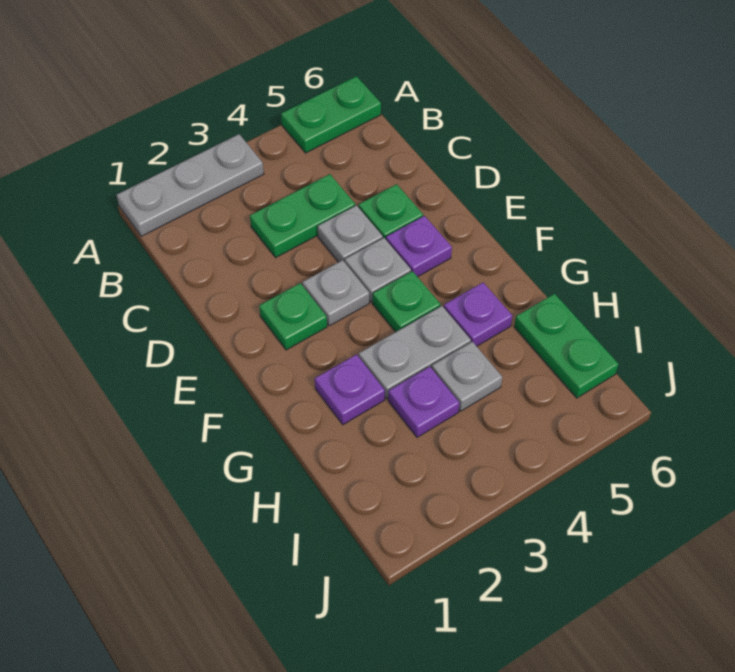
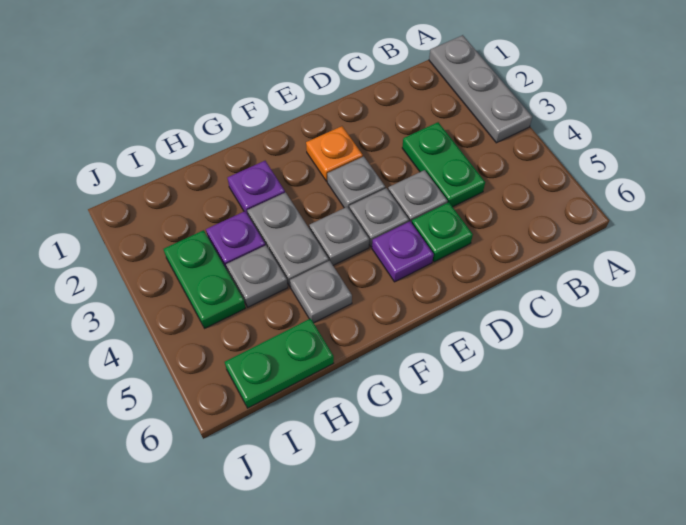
green 1x2 plate [281,76,381,153] -> green 1x2 plate moved to [163,230,245,328]
green 1x1 plate [259,283,327,350] -> orange 1x1 plate [306,126,363,181]
green 1x1 plate [373,271,441,332] -> grey 1x1 plate [309,207,369,265]
purple 1x1 plate [444,283,512,346] -> grey 1x1 plate [290,261,352,323]

